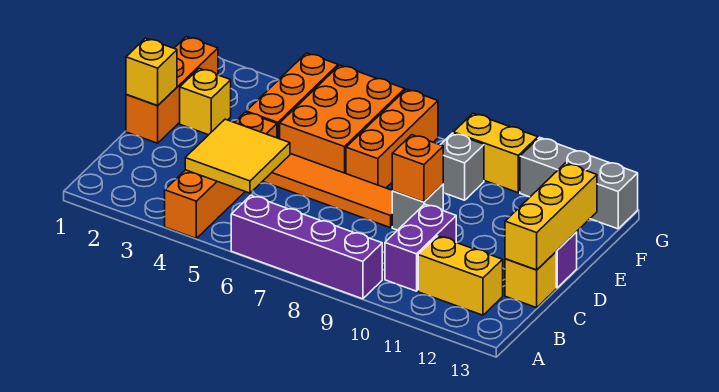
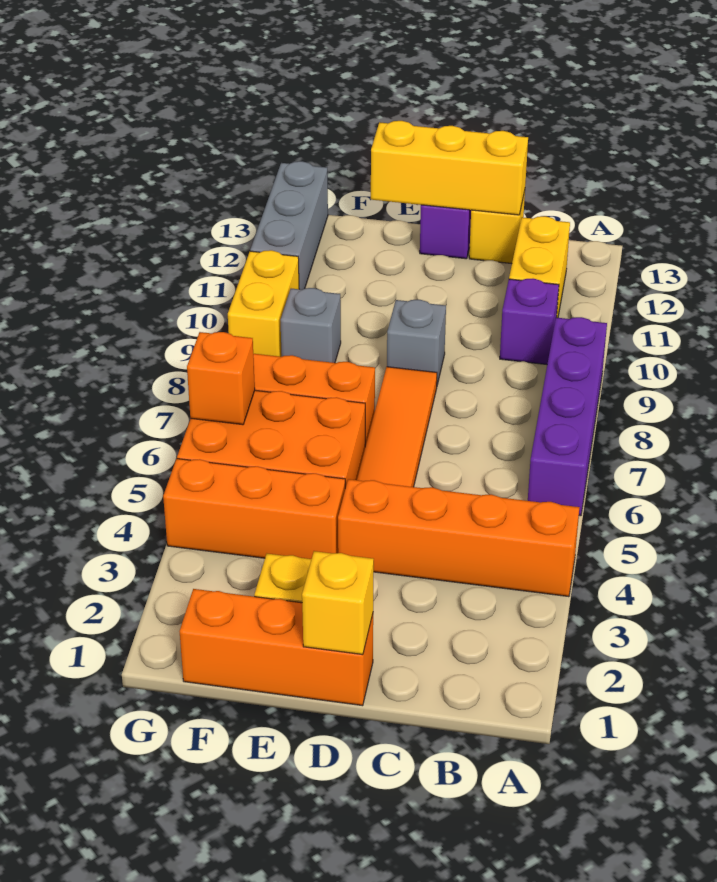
yellow 2x2 tile [185,119,290,193] -> none
purple 1x2 brick [385,204,456,291] -> purple 1x1 brick [500,279,559,364]
orange 1x1 brick [392,135,443,202] -> orange 1x1 brick moved to [187,332,255,425]

